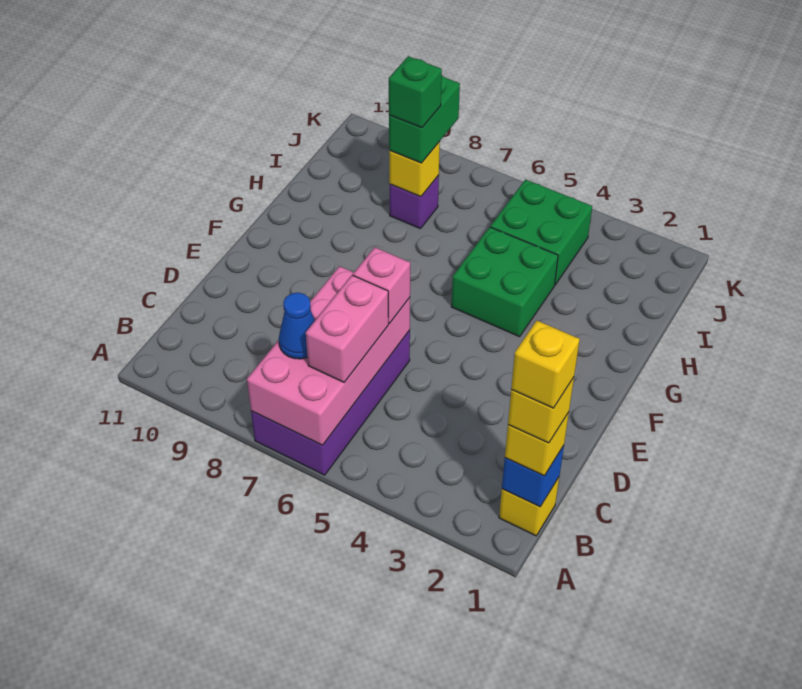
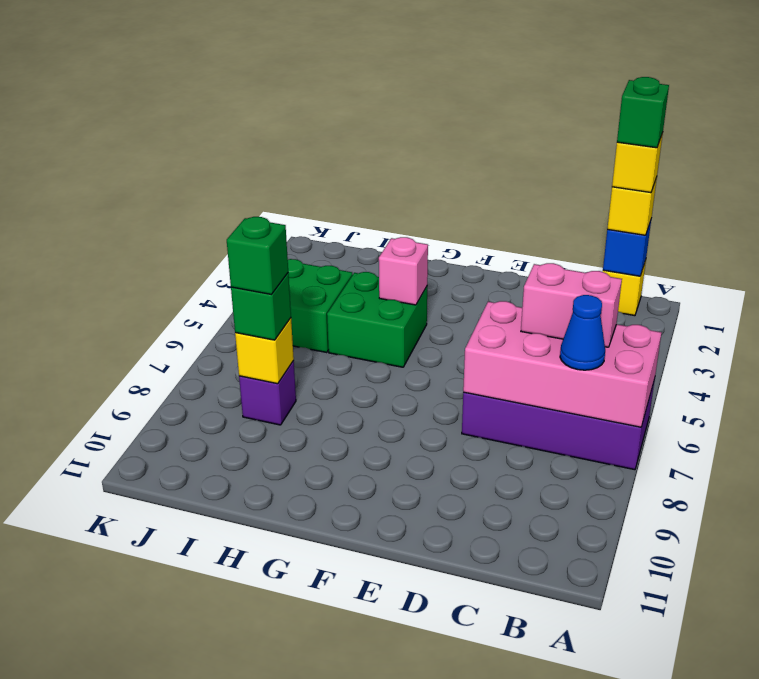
yellow 1x1 brick [511,321,580,408] -> green 1x1 brick [617,77,669,148]
pink 1x1 brick [353,247,410,323] -> pink 1x1 brick moved to [379,237,428,305]
green 1x2 brick [389,76,460,163] -> green 1x1 brick [231,273,291,340]

